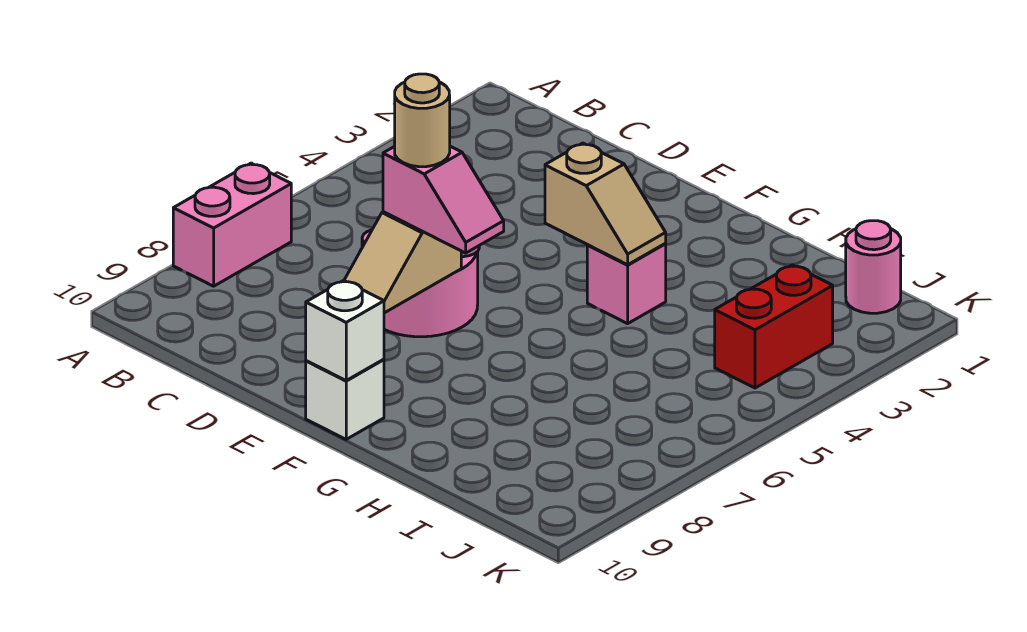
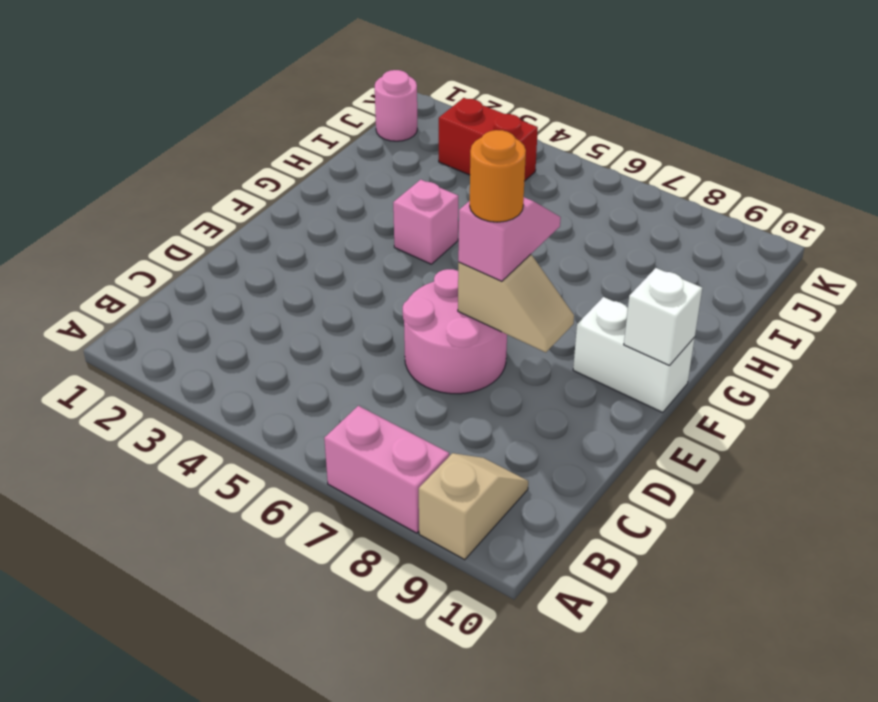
tan 1x1 round brick [395,74,450,167] -> orange 1x1 round brick [470,130,526,222]
tan 1x2 slope [545,143,666,265] -> tan 1x2 slope moved to [419,453,528,560]
white 1x1 brick [306,359,384,439] -> white 1x2 brick [573,297,695,413]

